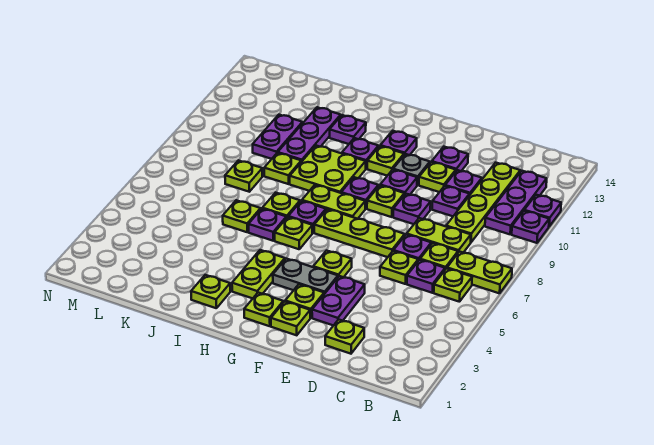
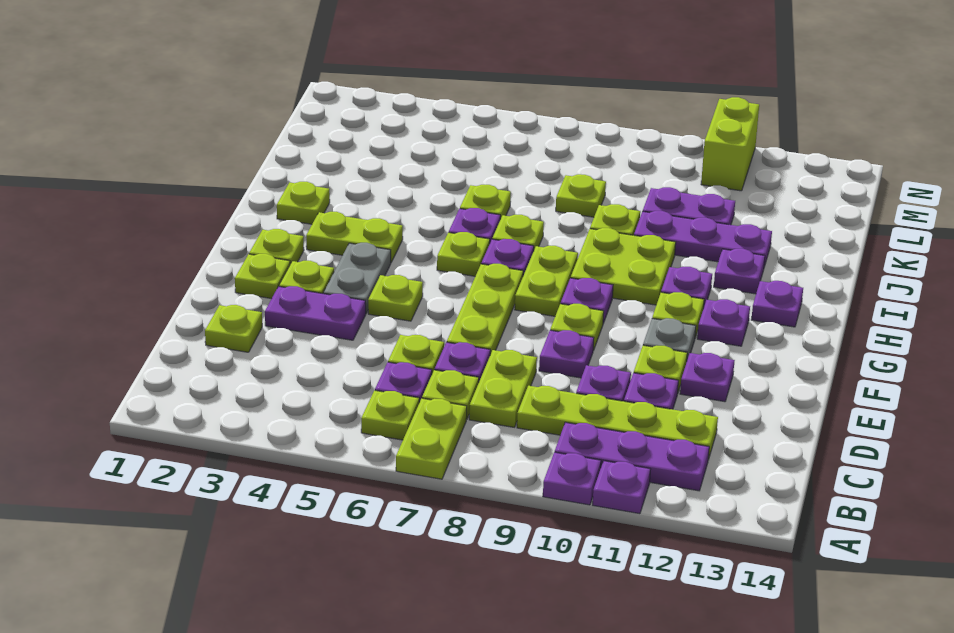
purple 1x1 plate [380,170,417,195] -> purple 1x1 plate moved to [751,281,803,327]
none -> lime 1x2 brick [701,97,759,191]

